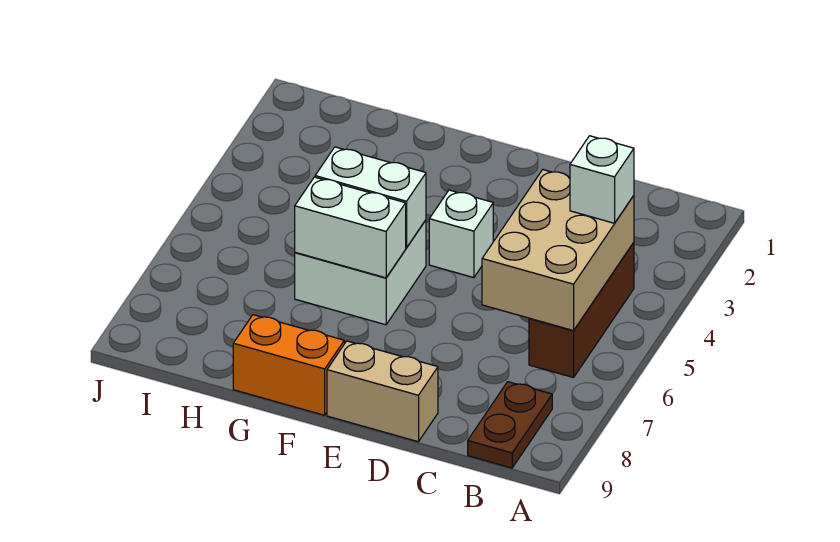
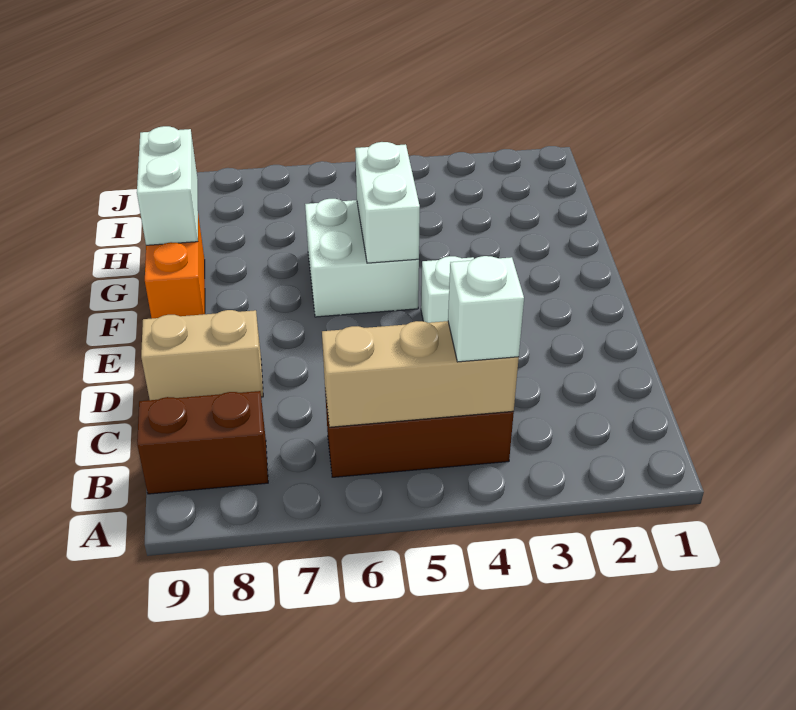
tan 2x3 brick [482,170,634,331] -> tan 1x3 brick [322,321,519,427]
brown 1x2 plate [468,382,552,468] -> brown 1x2 brick [137,391,268,494]
tan 1x2 brick [327,341,438,442] -> tan 1x2 brick turned to [141,310,263,400]
white 1x2 brick [295,177,406,278] -> white 1x2 brick moved to [137,126,198,245]

